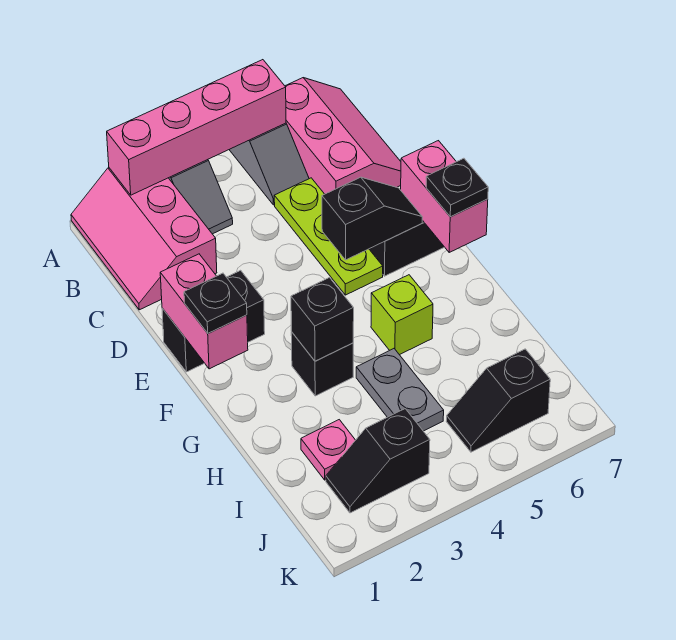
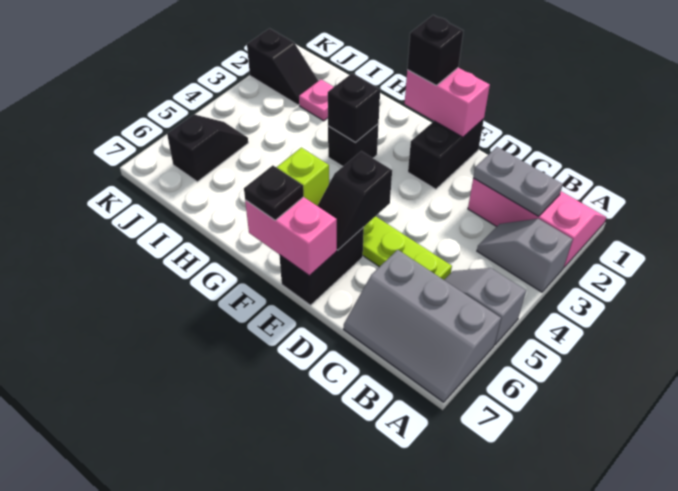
pink 1x4 brick [107,60,286,195] -> none
pink 2x3 slope [285,78,401,194] -> grey 2x3 slope [344,250,501,402]
black 1x1 plate [184,273,247,333] -> black 1x1 brick [407,15,463,85]
grey 1x2 plate [356,349,444,431] -> grey 1x2 plate moved to [473,147,563,216]
black 1x2 slope [326,409,430,513] -> black 1x2 slope turned to [247,28,318,105]

